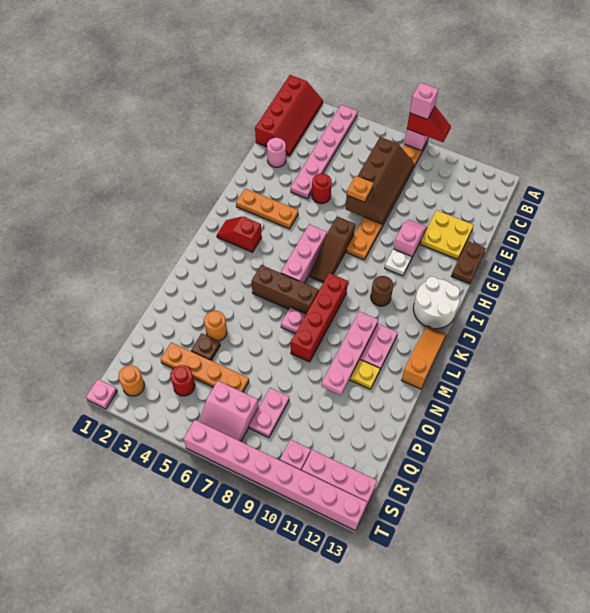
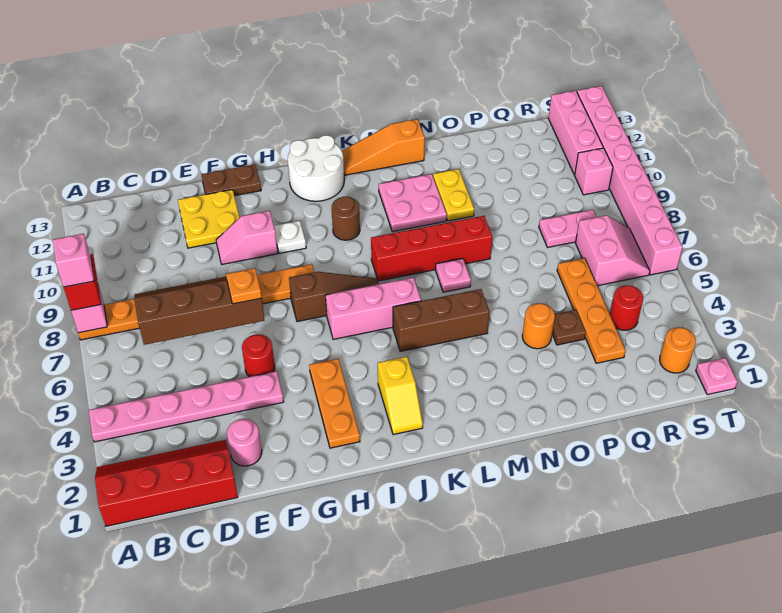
red 1x2 slope [217,216,262,252] -> yellow 1x2 slope [378,357,423,435]
brown 1x3 brick [252,265,319,314] -> brown 1x3 brick turned to [393,289,490,351]
pink 1x4 plate [321,311,378,395] -> none

